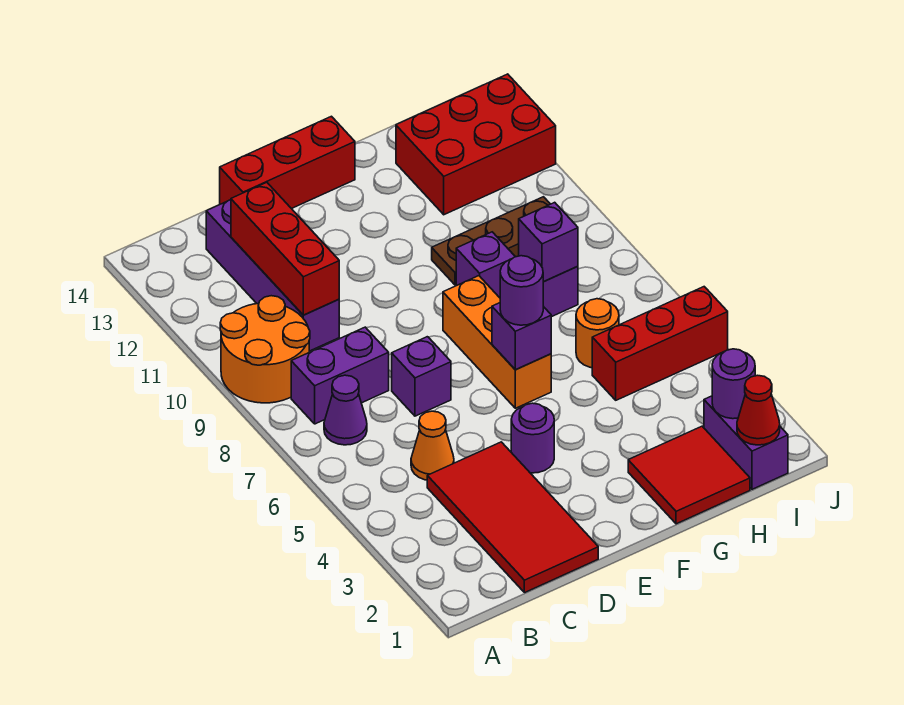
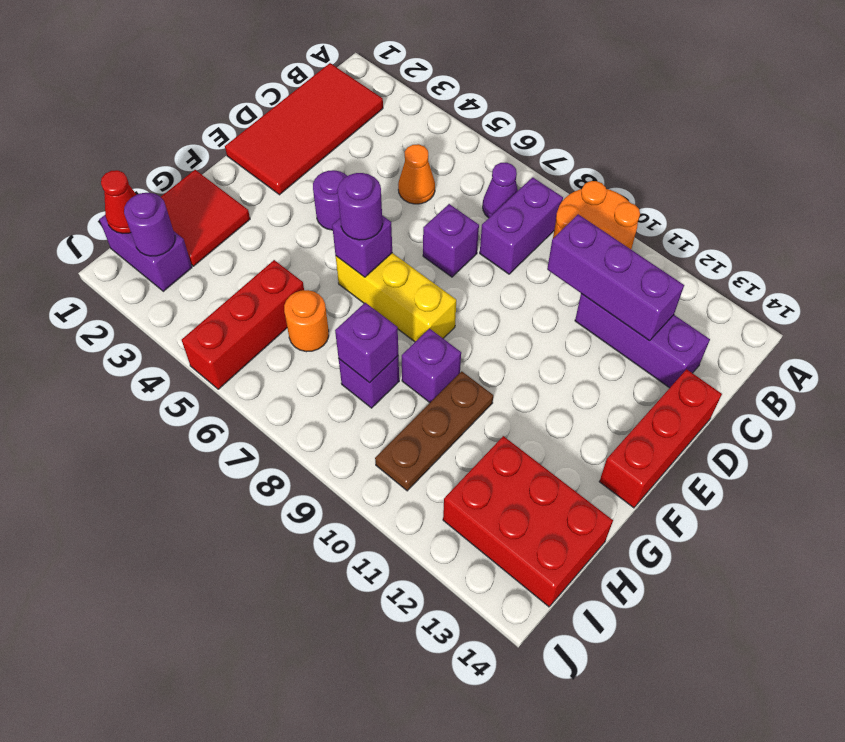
red 2x4 tile [427,442,598,593] -> red 2x4 tile turned to [225,63,383,195]
purple 1x4 brick [206,200,339,351] -> purple 1x3 brick [575,294,710,388]
red 1x3 brick [231,182,339,315] -> purple 1x3 brick [547,214,684,341]
orange 1x3 brick [443,276,551,408] -> yellow 1x3 brick [336,253,456,342]
red 2x3 brick [396,74,556,215] -> red 2x3 brick turned to [443,436,613,607]

